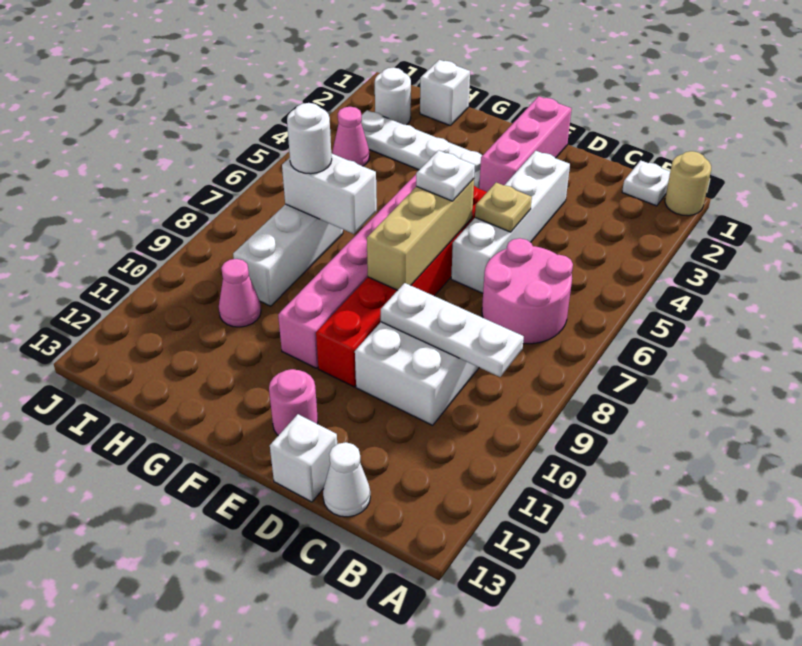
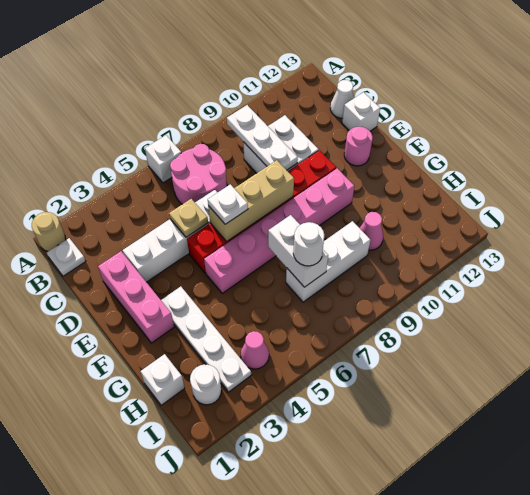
none -> white 1x1 brick [145,135,181,183]
pink 1x3 brick [479,96,571,192] -> pink 1x3 brick turned to [98,251,174,343]

